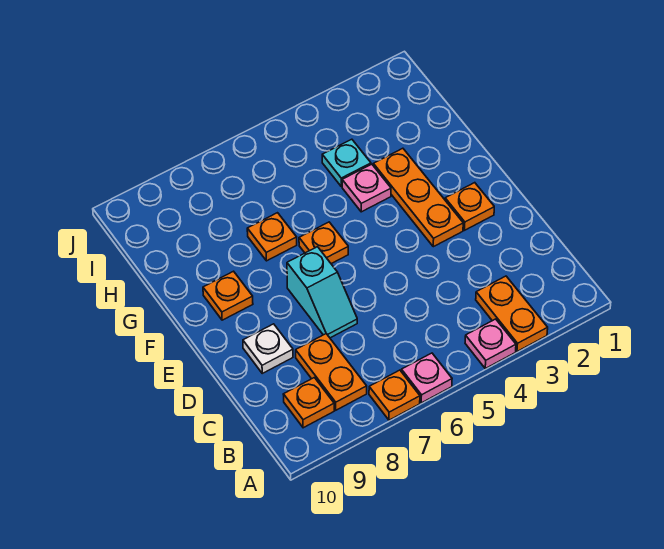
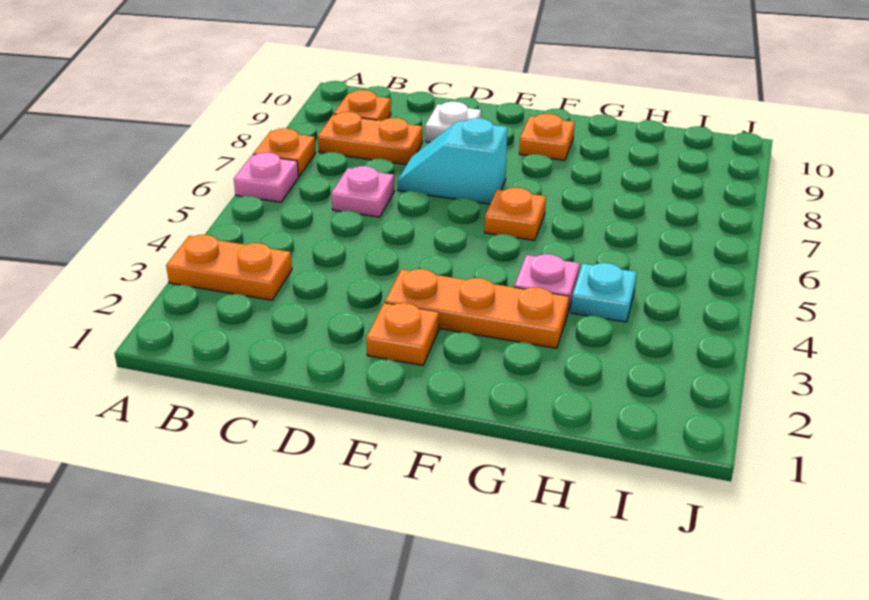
pink 1x1 plate [465,319,516,368] -> pink 1x1 plate moved to [331,166,395,217]
orange 1x1 plate [247,213,297,261] -> none

